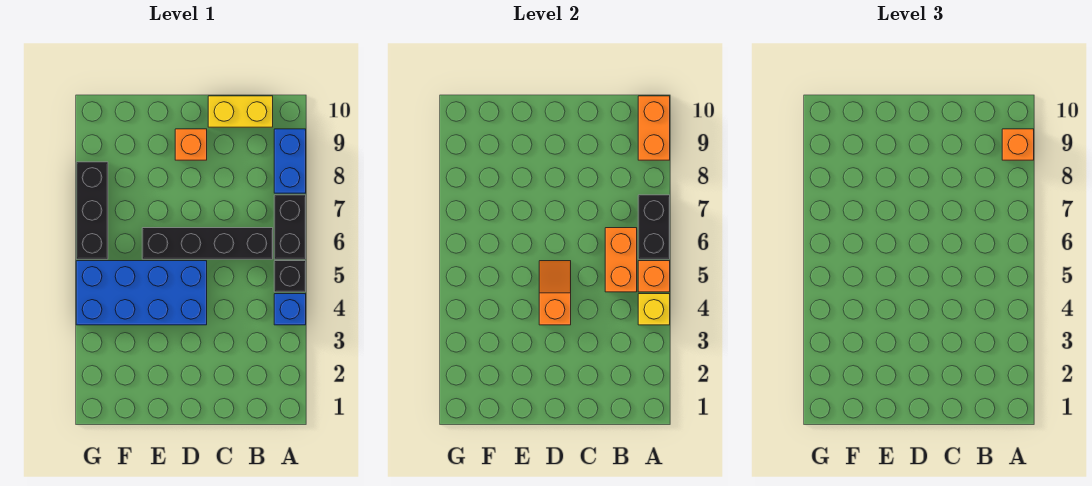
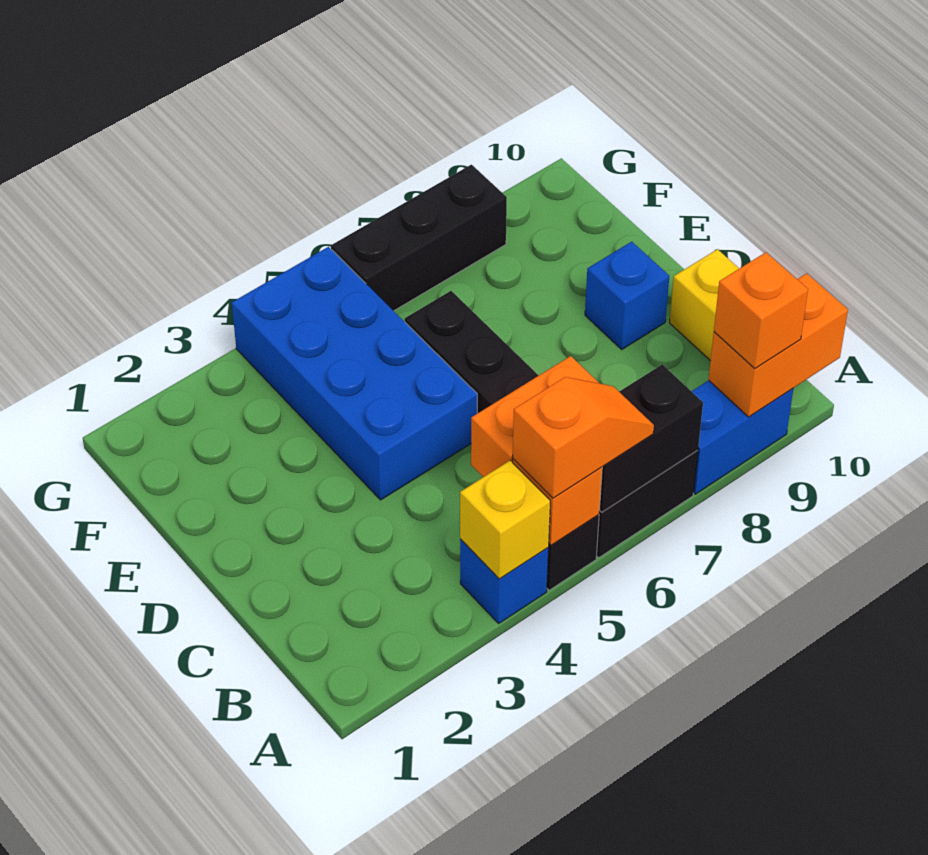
orange 1x2 slope [539,261,571,325] -> orange 1x2 slope moved to [513,377,654,498]
orange 1x1 brick [175,129,207,160] -> blue 1x1 brick [585,242,669,349]

